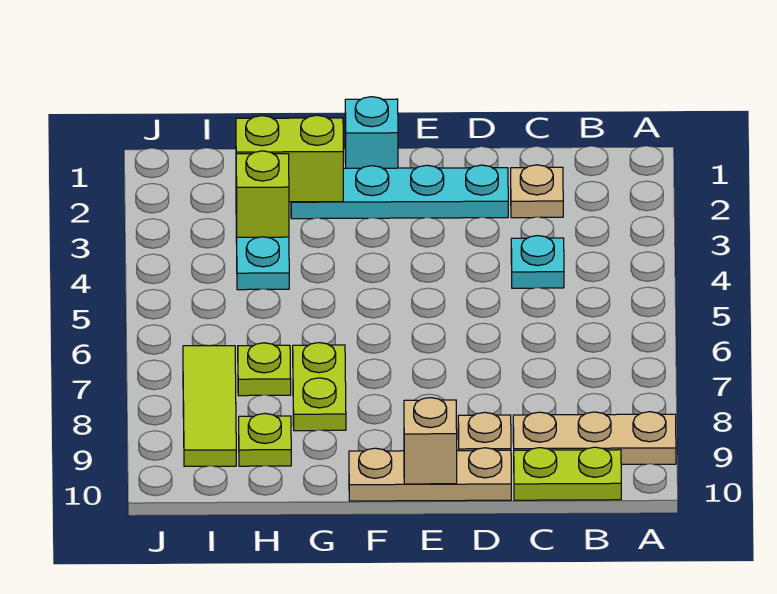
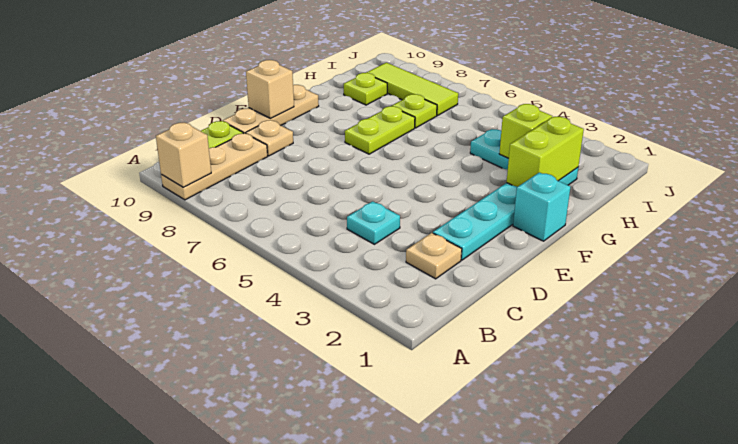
none -> tan 1x1 brick [156,123,211,187]
lime 1x2 plate [293,343,346,431] -> lime 1x2 plate turned to [345,106,415,154]

